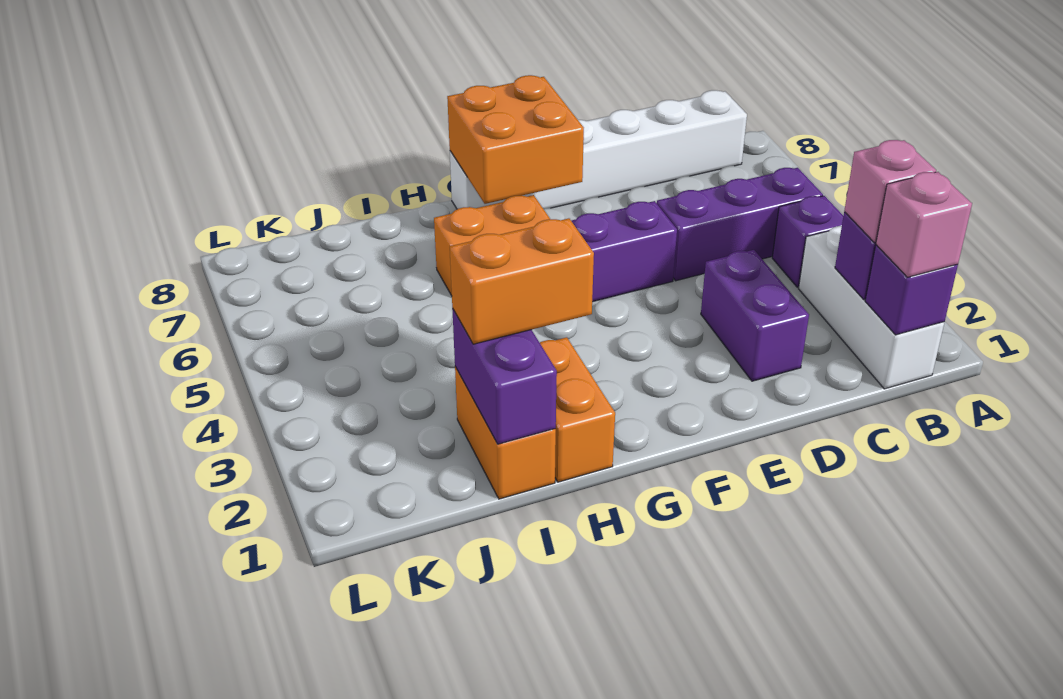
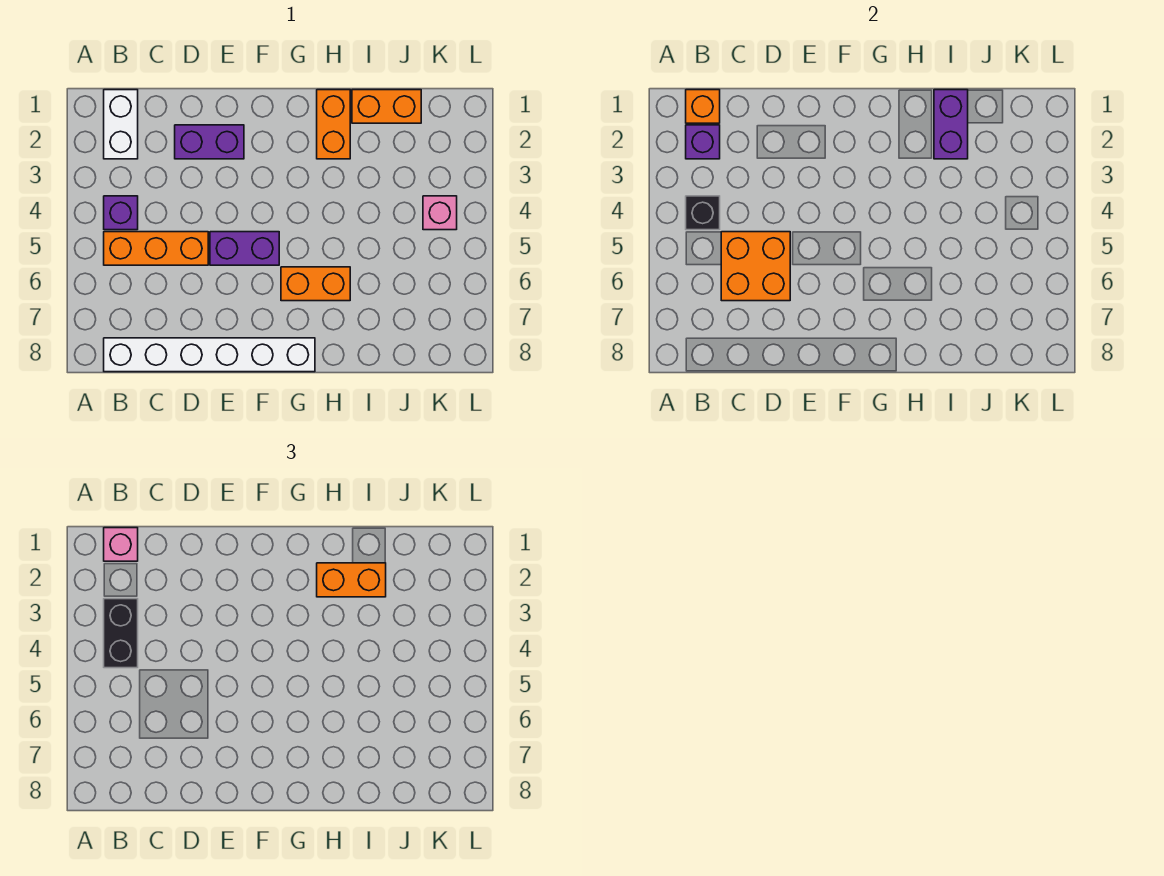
white 1x3 brick [798,226,944,389] -> white 1x2 brick [104,90,138,159]
purple 1x1 brick [865,245,958,335] -> orange 1x1 brick [686,90,720,123]
pink 1x1 brick [844,140,936,243] -> pink 1x1 brick moved to [423,196,457,230]
none -> black 1x2 brick [104,599,138,668]
none -> black 1x1 brick [686,196,720,230]
purple 1x3 brick [657,168,823,281] -> orange 1x3 brick [104,232,208,265]
purple 1x2 brick [701,250,809,381] -> purple 1x2 brick turned to [175,125,244,159]
orange 2x2 brick [447,75,584,204] -> orange 2x2 brick moved to [721,232,790,301]
orange 1x2 brick [455,367,556,499] -> orange 1x2 brick turned to [352,90,421,123]

